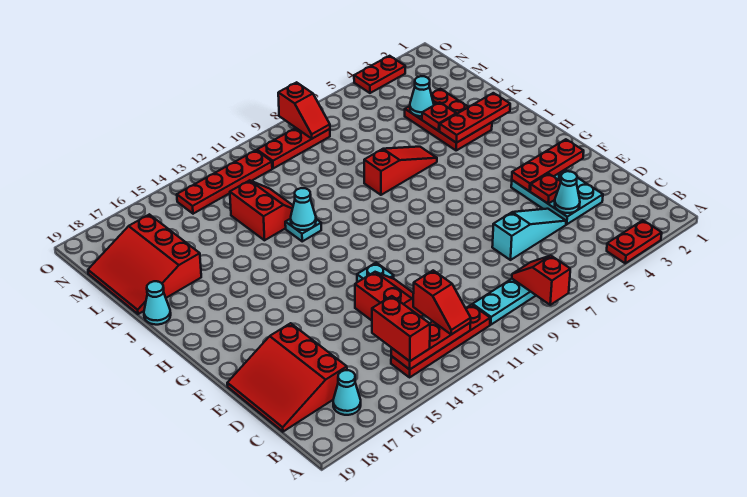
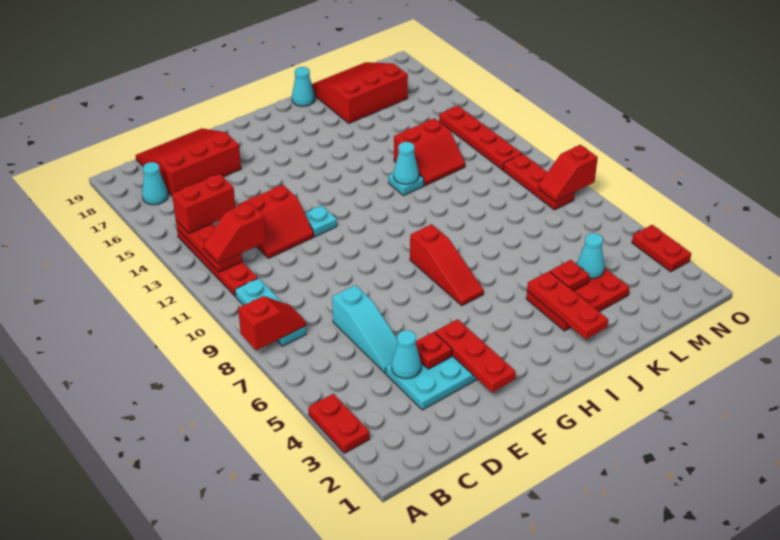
red 1x3 slope [364,147,437,195] -> red 1x3 slope moved to [410,224,484,306]

